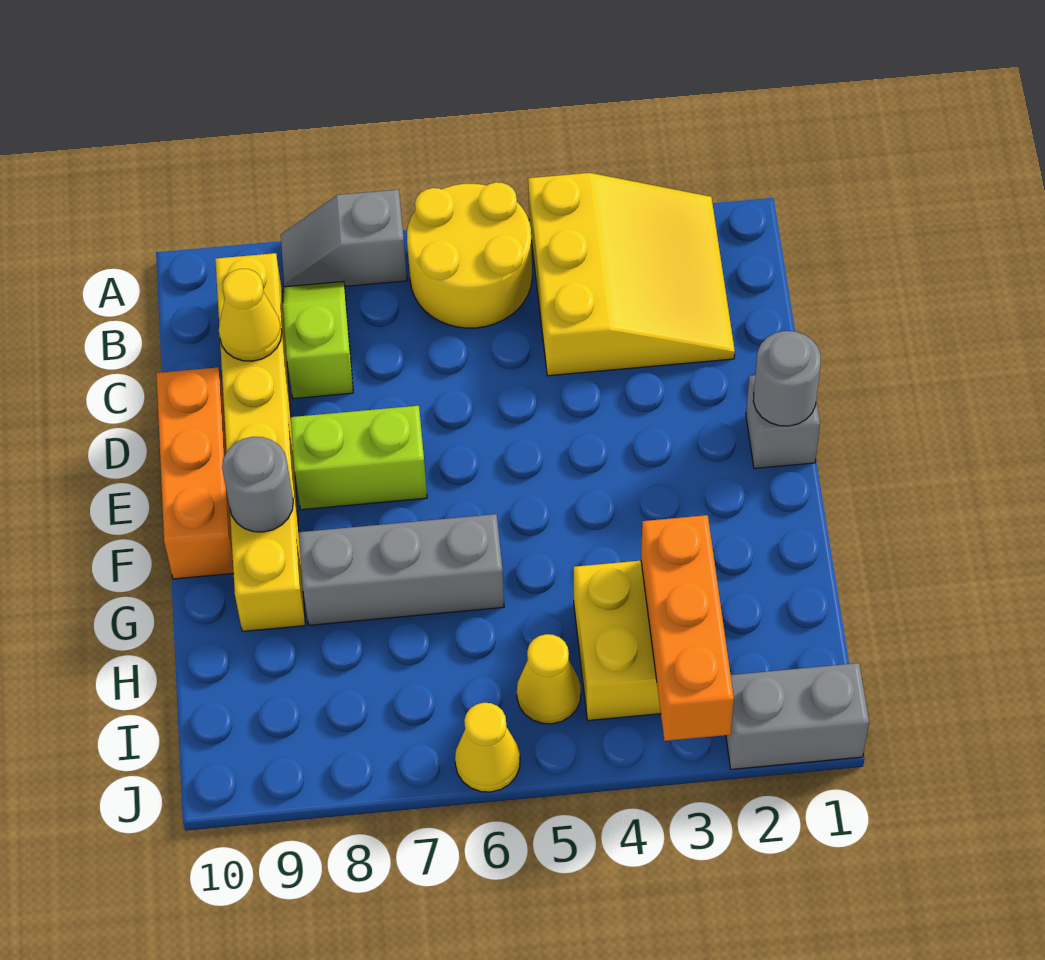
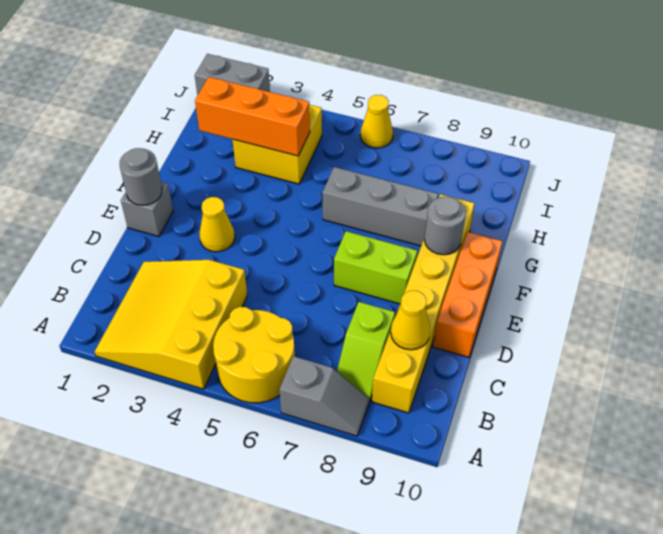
orange 1x3 brick [641,515,734,741] -> orange 1x3 brick turned to [195,77,310,156]
yellow 1x1 cone [517,634,581,724] -> yellow 1x1 cone moved to [199,197,235,252]

